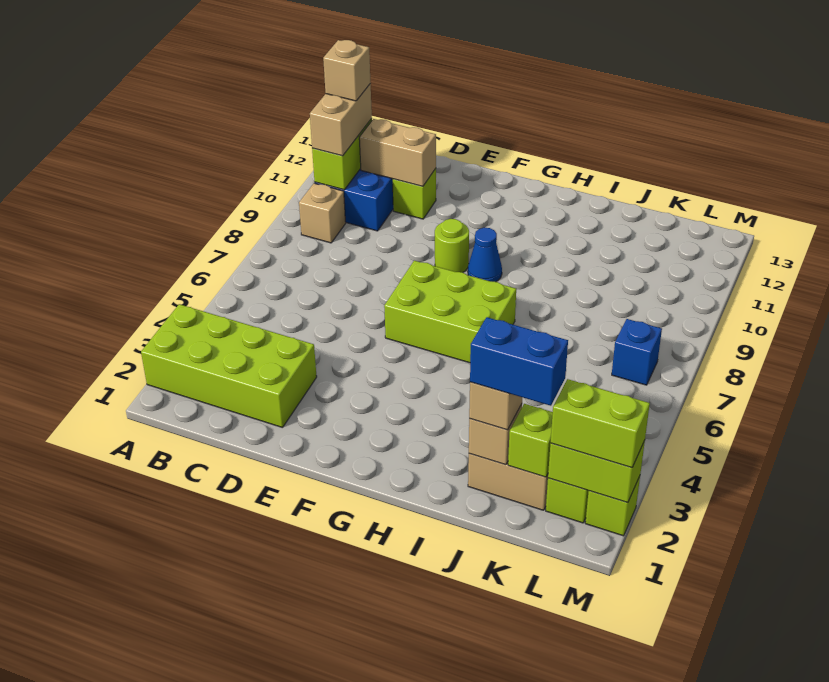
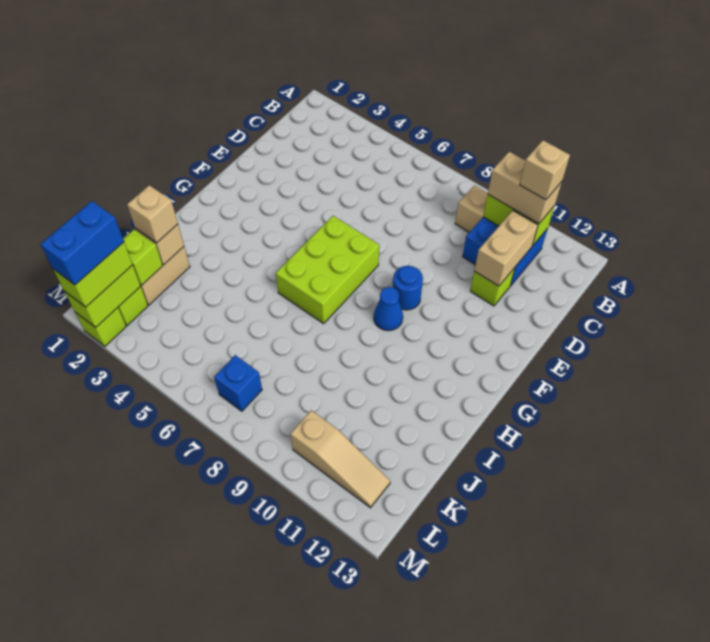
lime 2x4 brick [141,304,317,428] -> none
lime 1x1 round brick [435,219,469,272] -> blue 1x1 round brick [393,266,423,310]
blue 1x2 brick [470,317,568,406] -> blue 1x2 brick moved to [41,201,124,285]
none -> tan 1x3 slope [290,410,390,508]

